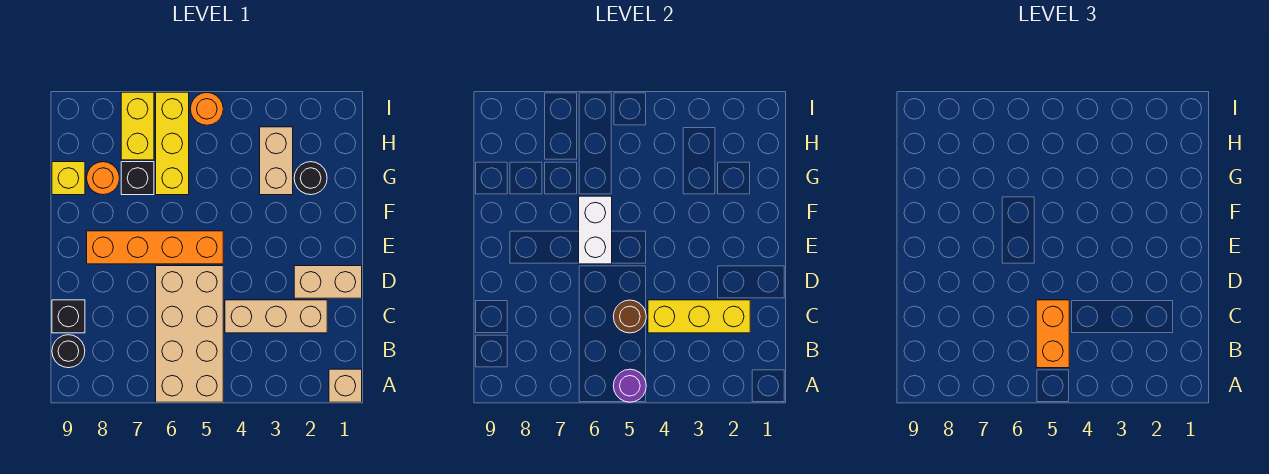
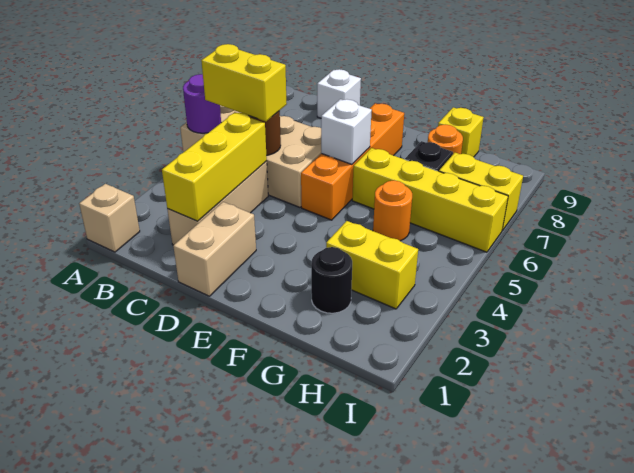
orange 1x2 brick [1036,300,1069,368] -> yellow 1x2 brick [201,44,287,121]
black 1x1 round brick [52,335,85,368] -> none
black 1x1 brick [52,300,85,333] -> white 1x1 brick [317,69,361,118]
white 1x2 brick [579,196,612,264] -> white 1x1 brick [321,99,372,164]
tan 1x2 brick [260,127,293,195] -> yellow 1x2 brick [326,221,418,309]
yellow 1x3 brick [156,92,189,195] -> yellow 1x4 brick [352,148,508,252]
orange 1x1 round brick [190,93,223,125] -> orange 1x1 round brick moved to [373,180,412,241]

